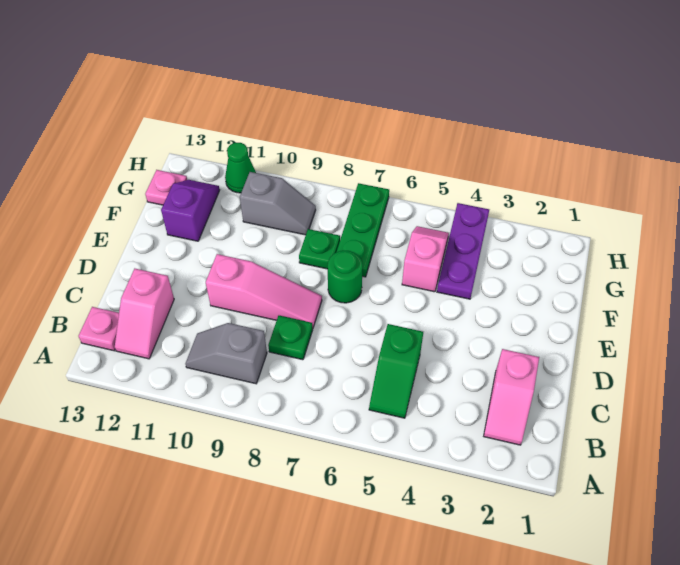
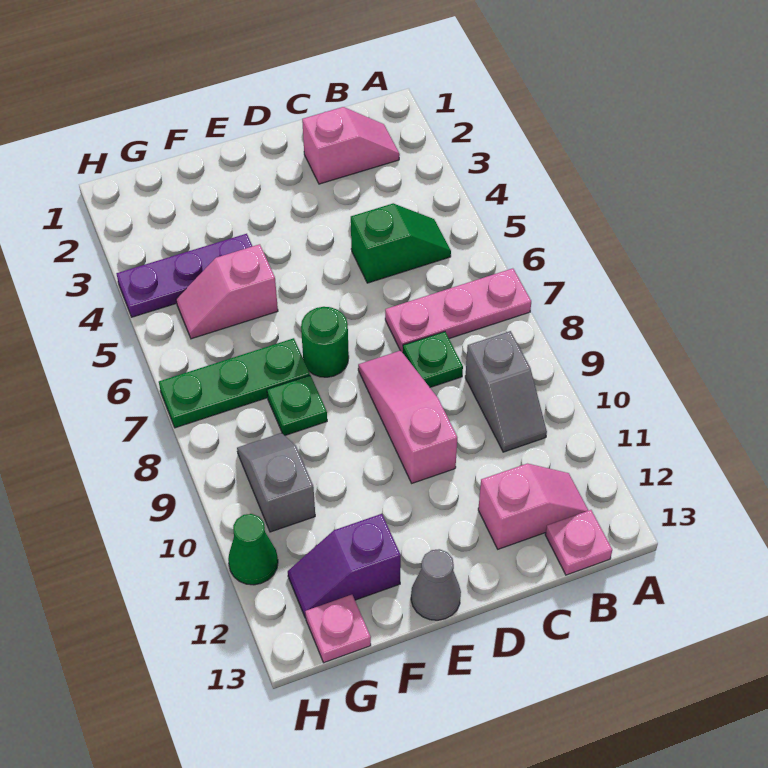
none -> pink 1x3 plate [385,268,531,353]
none -> grey 1x1 cone [411,549,461,620]

